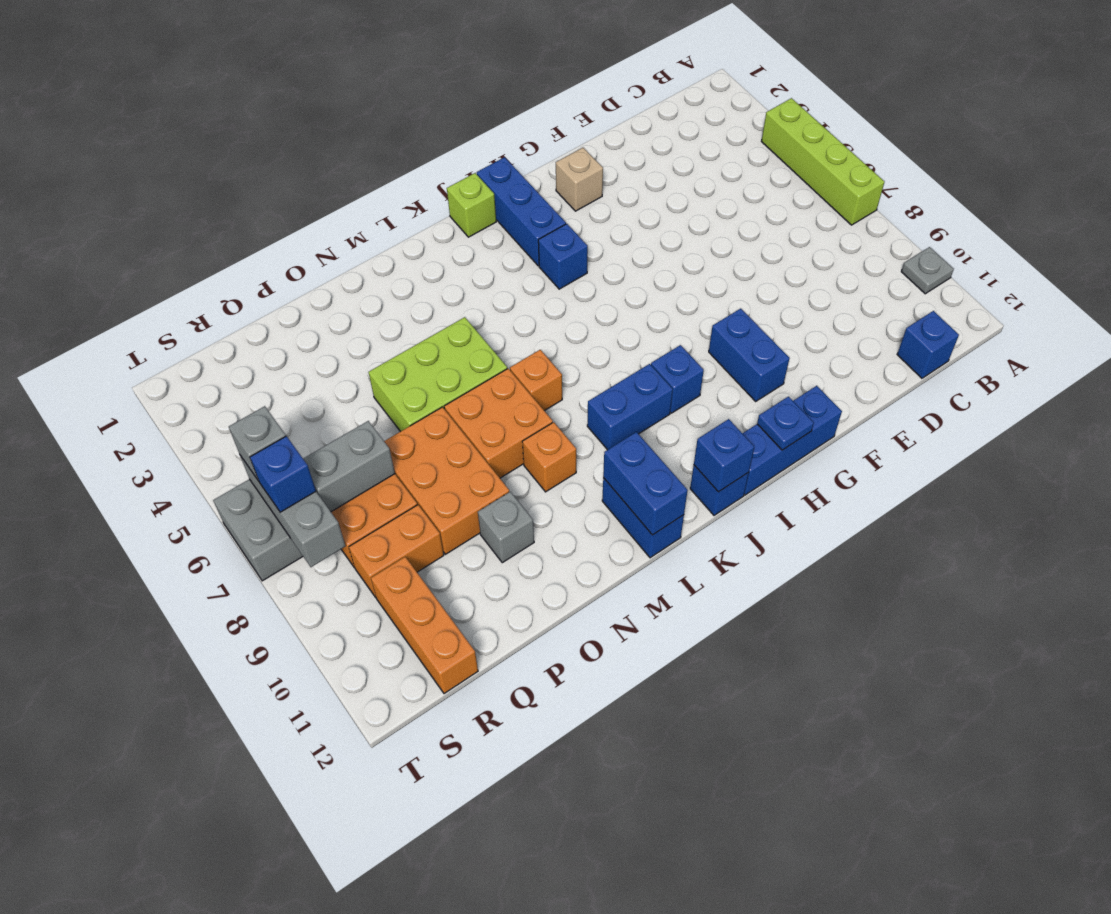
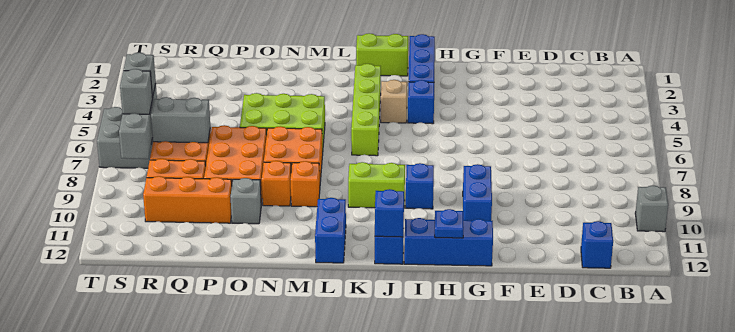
lime 1x4 brick [761,98,885,225] -> lime 1x4 brick moved to [351,64,381,156]
grey 1x1 plate [901,247,954,294] -> grey 1x1 brick [635,185,668,232]
tan 1x1 brick [556,148,603,211] -> tan 1x1 brick moved to [381,80,407,123]
lime 1x1 brick [447,173,496,237] -> lime 1x2 brick [356,33,408,76]
blue 1x2 brick [587,364,673,450] -> lime 1x2 brick [348,162,405,208]
orange 1x1 brick [510,350,562,411] -> orange 1x1 brick moved to [262,161,291,206]
blue 1x2 brick [603,432,688,535] -> none
orange 1x3 brick [371,557,478,694] -> orange 1x3 brick turned to [143,176,232,223]
blue 1x1 brick [250,436,316,512] -> grey 1x1 brick [120,69,153,114]

